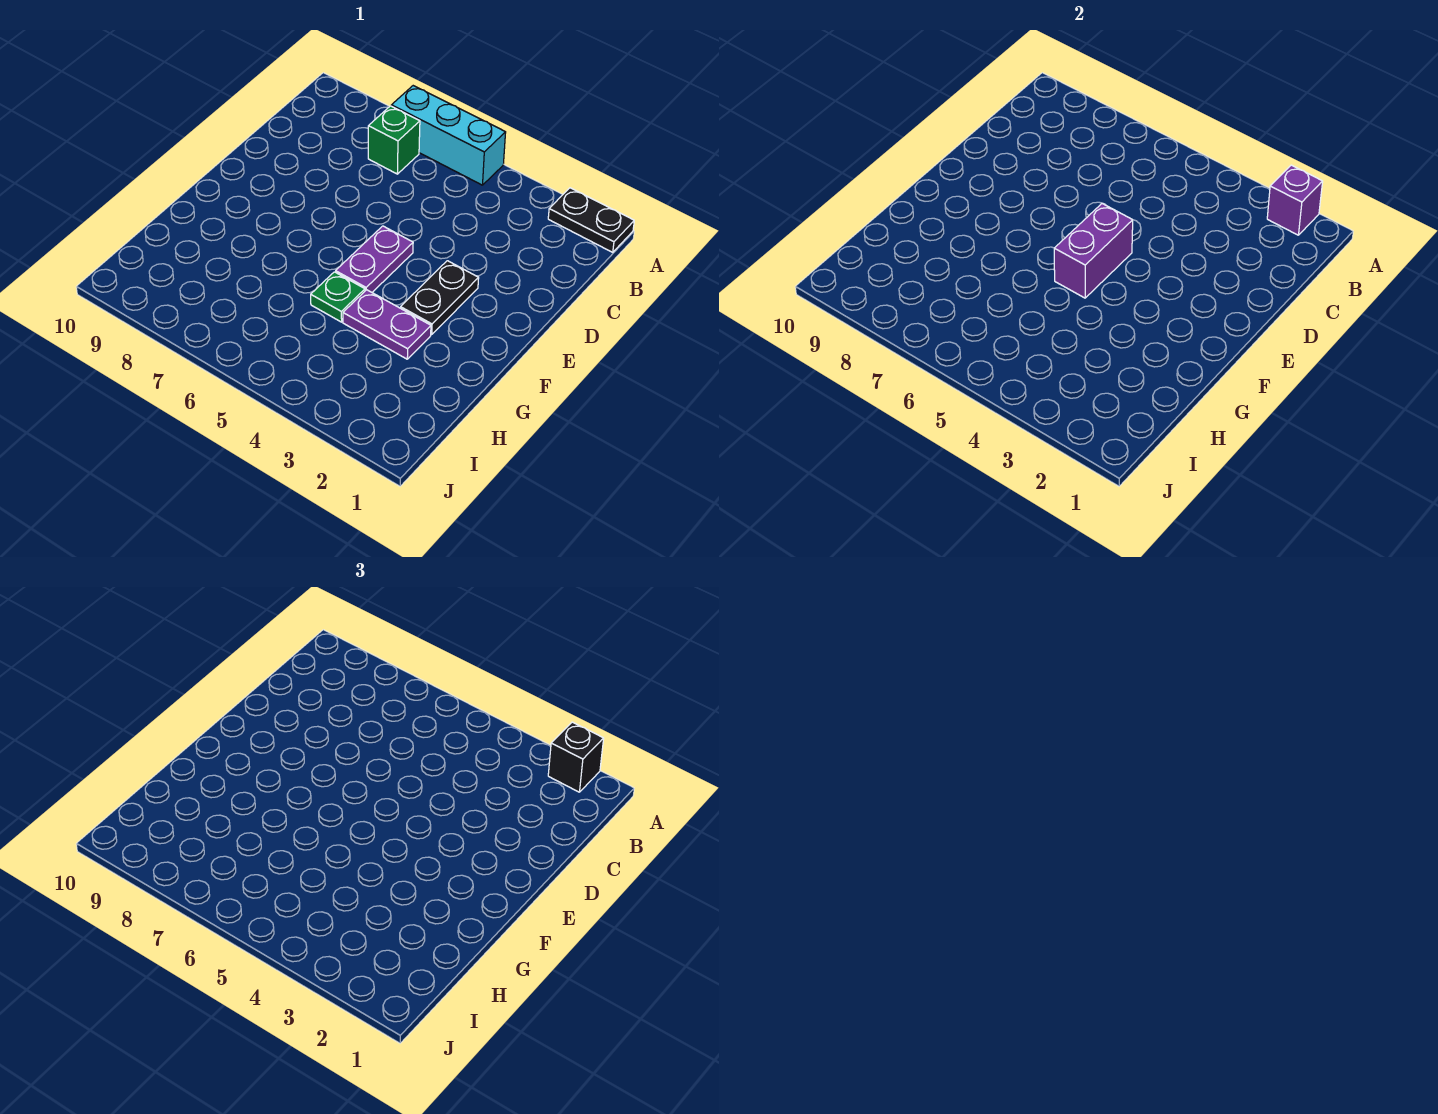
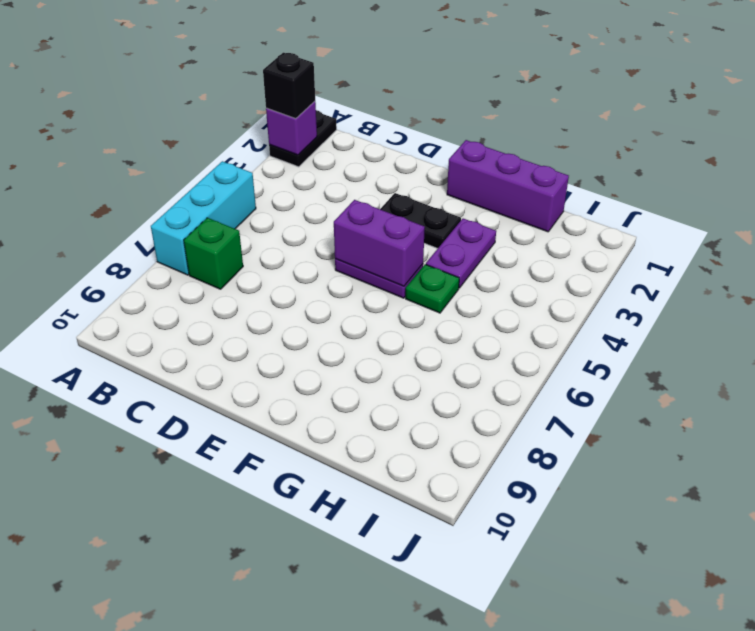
none -> purple 1x3 brick [447,140,569,232]

